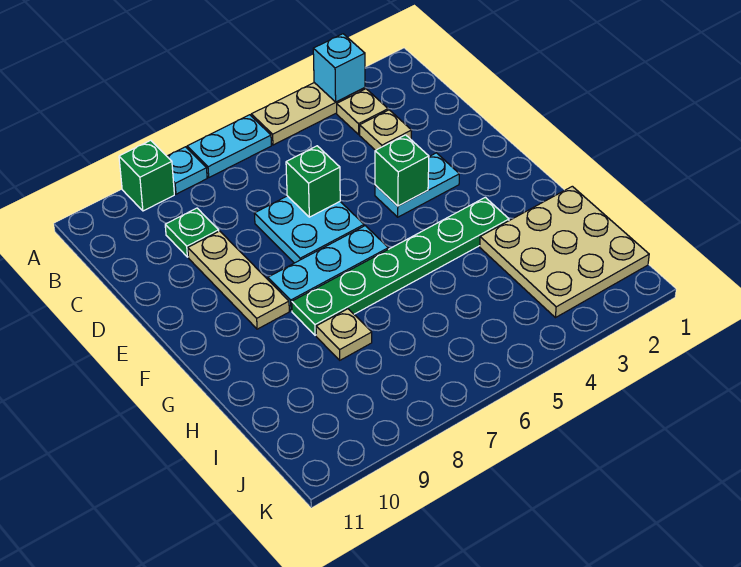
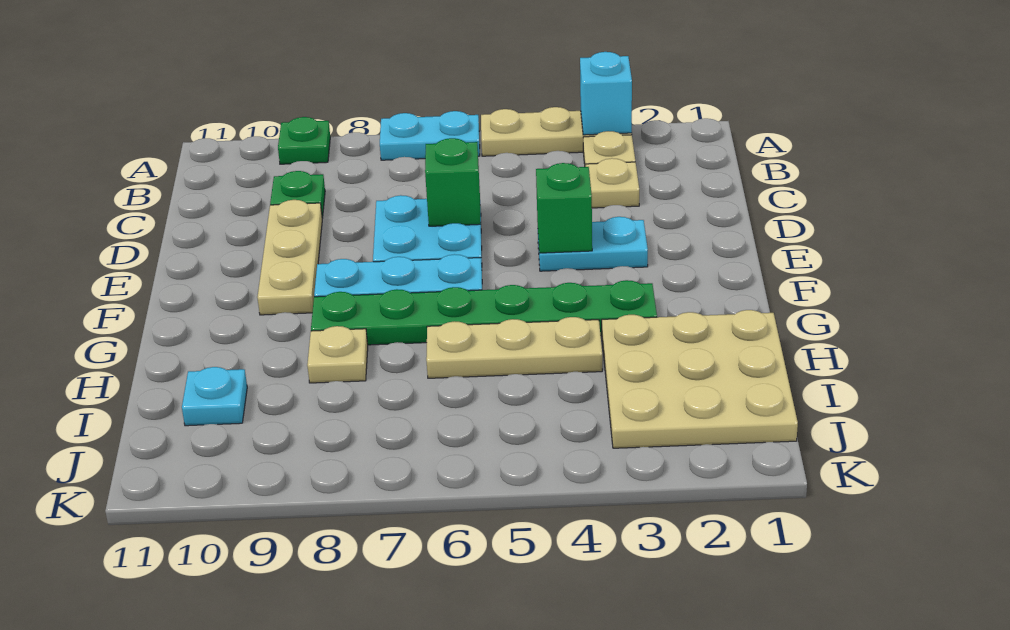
cyan 1x1 plate [167,147,207,194] -> cyan 1x1 plate moved to [182,367,247,426]
green 1x1 brick [119,140,174,211] -> green 1x1 plate [278,117,330,164]
none -> tan 1x3 plate [426,317,602,378]

